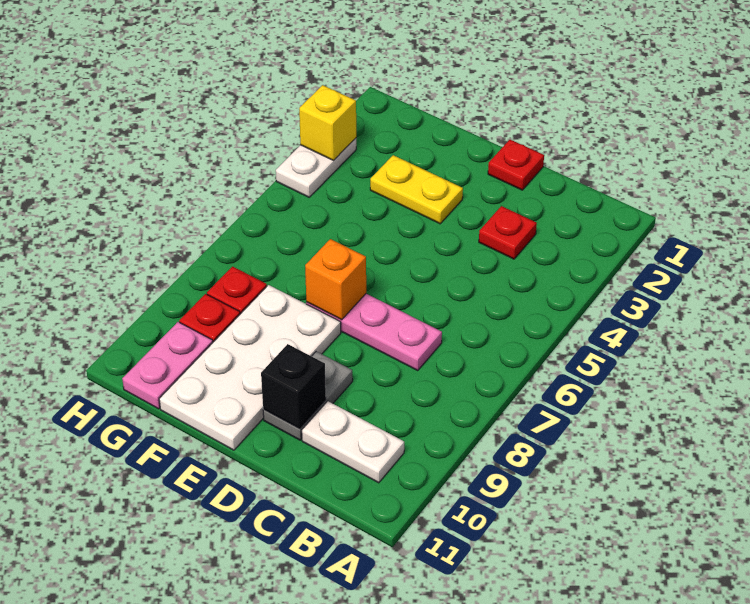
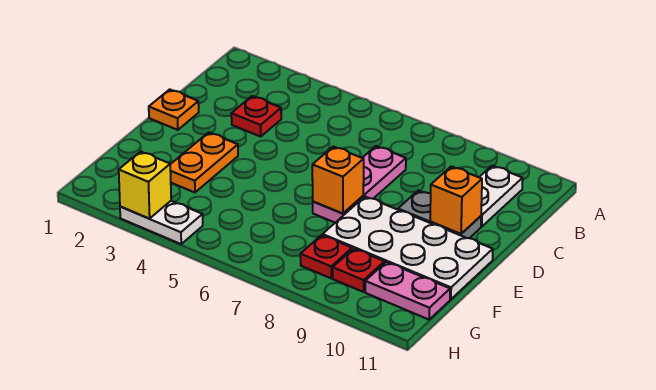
red 1x1 plate [488,140,544,190] -> orange 1x1 plate [149,89,199,130]
black 1x1 brick [261,344,326,428] -> orange 1x1 brick [430,166,482,234]
yellow 1x2 plate [370,155,463,224] -> orange 1x2 plate [170,132,238,192]

